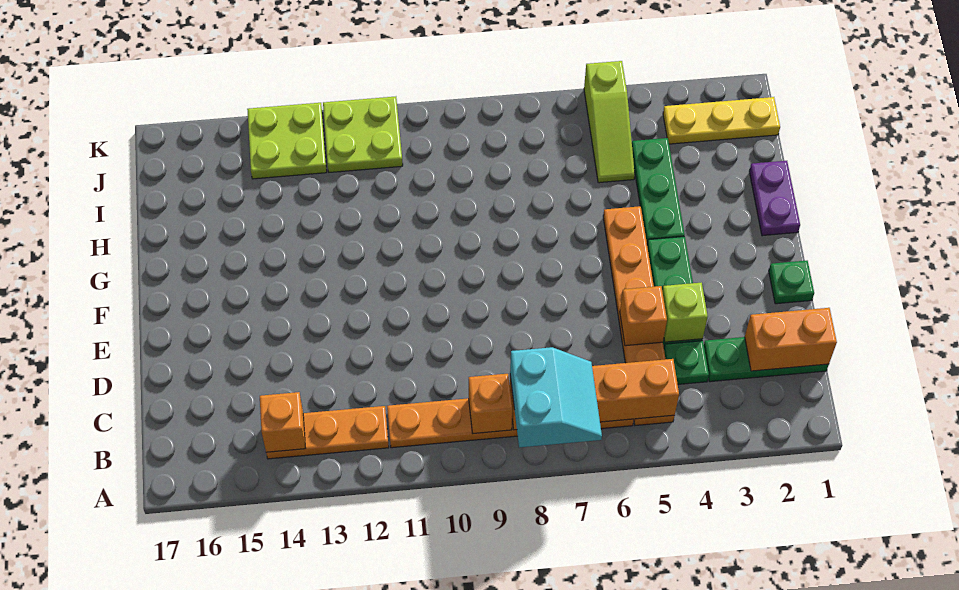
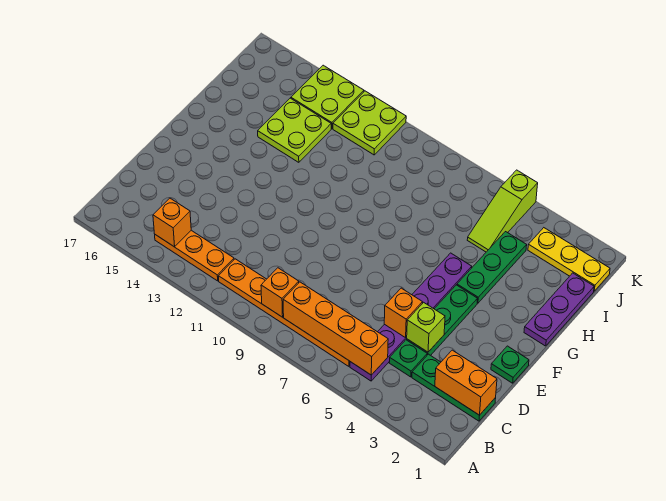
cyan 2x2 slope [510,347,602,447] -> none
orange 1x6 plate [603,206,675,425] -> purple 1x6 plate [350,253,472,381]
purple 1x2 plate [749,161,800,236] -> purple 1x3 plate [524,273,594,346]
none -> lime 2x2 plate [258,98,331,162]

